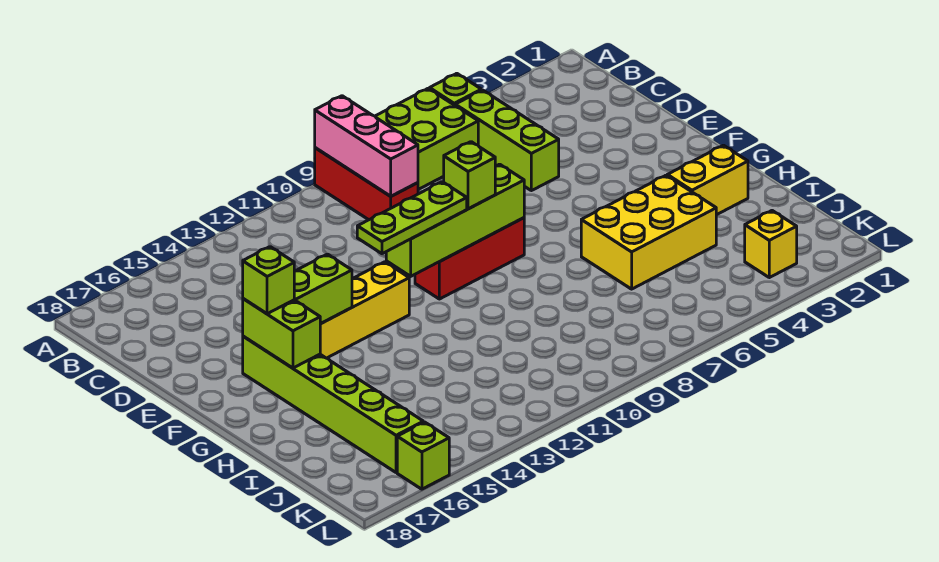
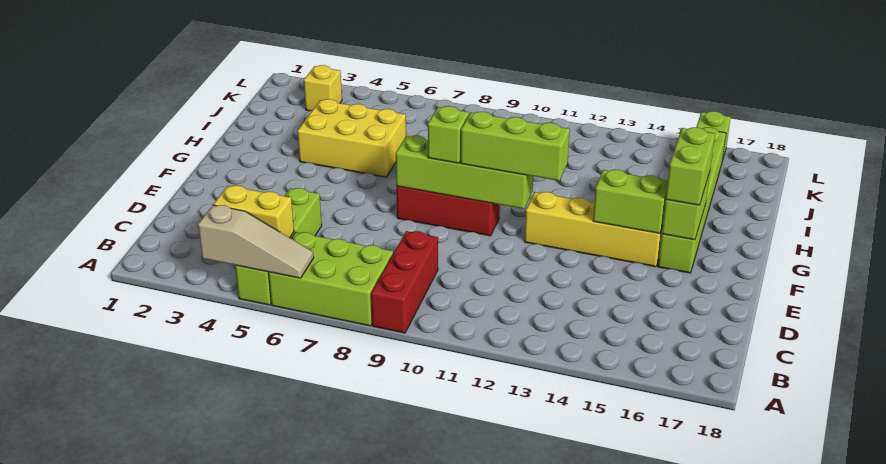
none -> tan 1x3 slope [198,205,314,278]
pink 1x3 brick [315,96,418,196] -> none
lime 1x3 plate [357,182,467,254] -> lime 1x3 brick [461,112,570,181]
lime 1x1 brick [243,247,294,314] -> lime 1x2 brick [666,127,715,205]
yellow 1x2 brick [667,145,748,215] -> yellow 1x2 brick moved to [213,185,294,238]

